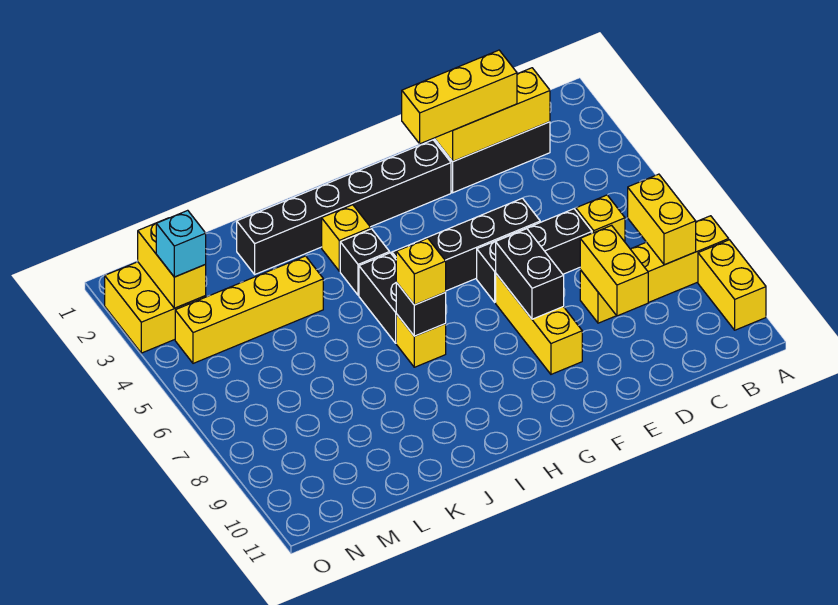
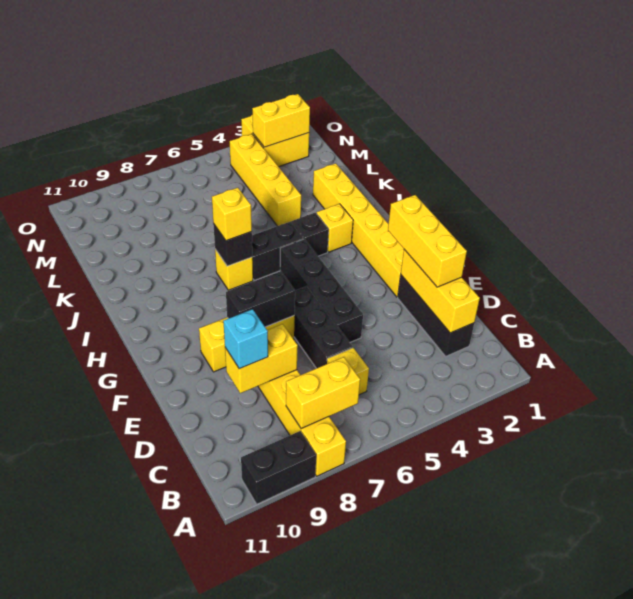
yellow 1x2 brick [698,240,766,330] -> black 1x2 brick [241,431,316,504]
black 1x6 brick [237,140,451,274] -> yellow 1x6 brick [313,163,404,297]
cyan 1x1 brick [156,210,206,277] -> cyan 1x1 brick moved to [224,309,268,369]

